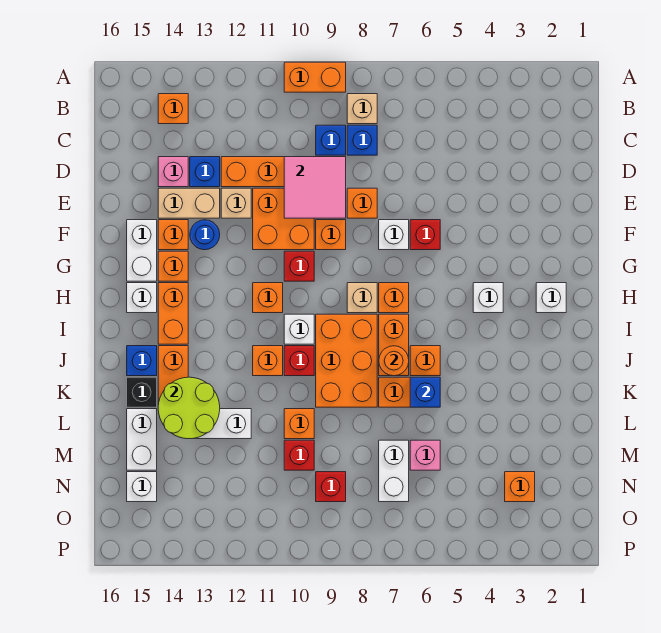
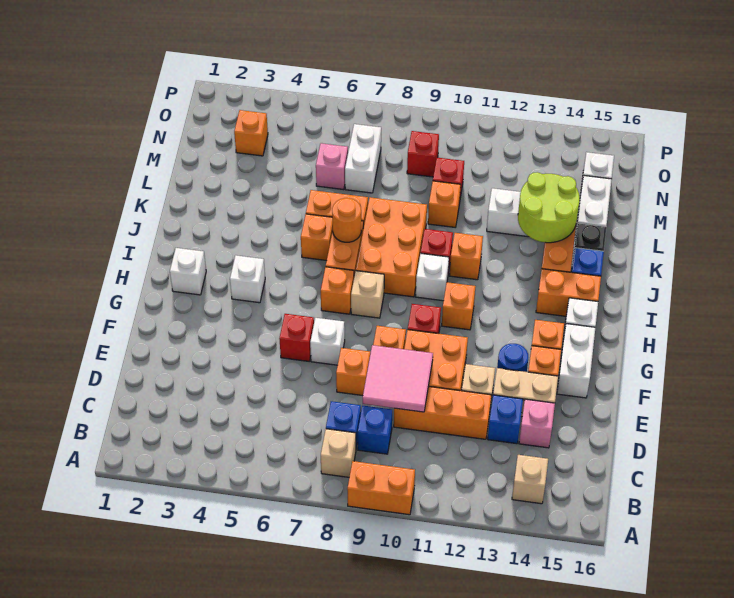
orange 1x1 brick [158,94,188,124] -> tan 1x1 brick [512,455,548,504]
orange 1x2 brick [158,283,188,344] -> orange 1x2 brick turned to [536,269,601,316]
blue 1x1 brick [410,377,440,407] -> none

